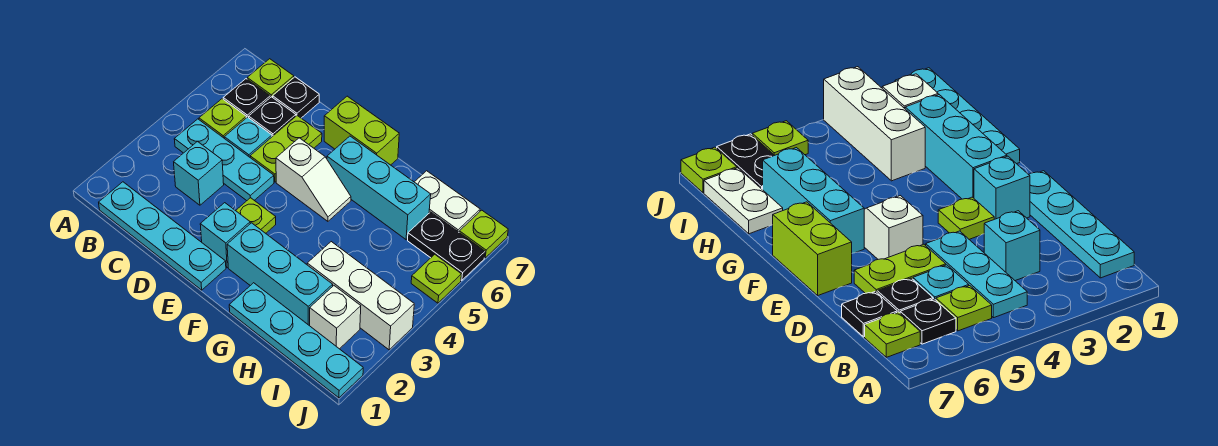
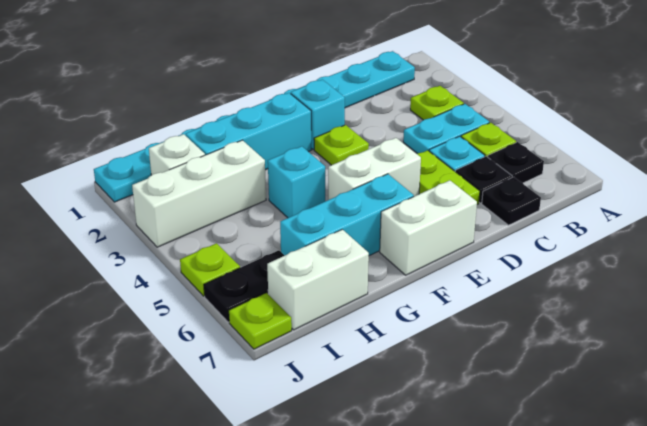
cyan 1x3 plate [174,119,274,201] -> cyan 1x2 plate [403,104,489,153]
lime 1x1 plate [247,59,294,97] -> lime 1x1 plate moved to [410,86,464,120]
cyan 1x1 brick [174,141,224,205] -> cyan 1x1 brick moved to [268,146,325,218]
white 1x2 slope [276,138,351,221] -> white 1x2 brick [328,138,421,200]
lime 1x2 brick [324,96,399,165] -> white 1x2 brick [380,180,477,275]
white 1x2 plate [415,171,480,232] -> white 1x2 brick [267,229,369,330]

